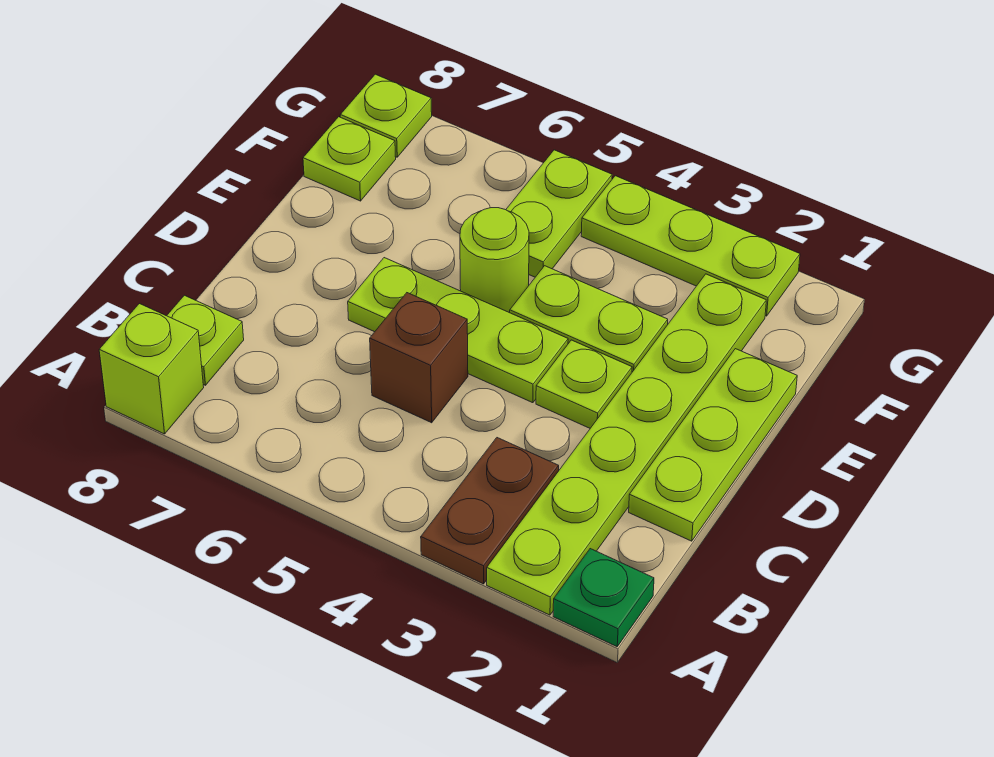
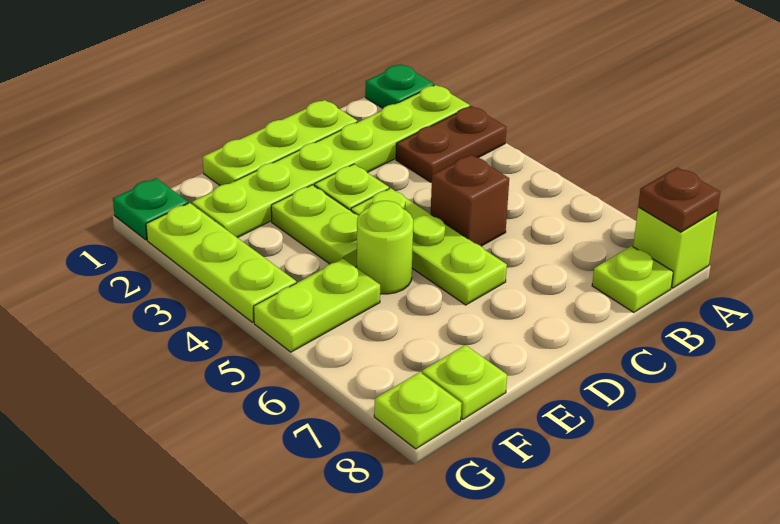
none -> brown 1x1 plate [638,167,720,232]
none -> green 1x1 plate [113,178,188,240]

